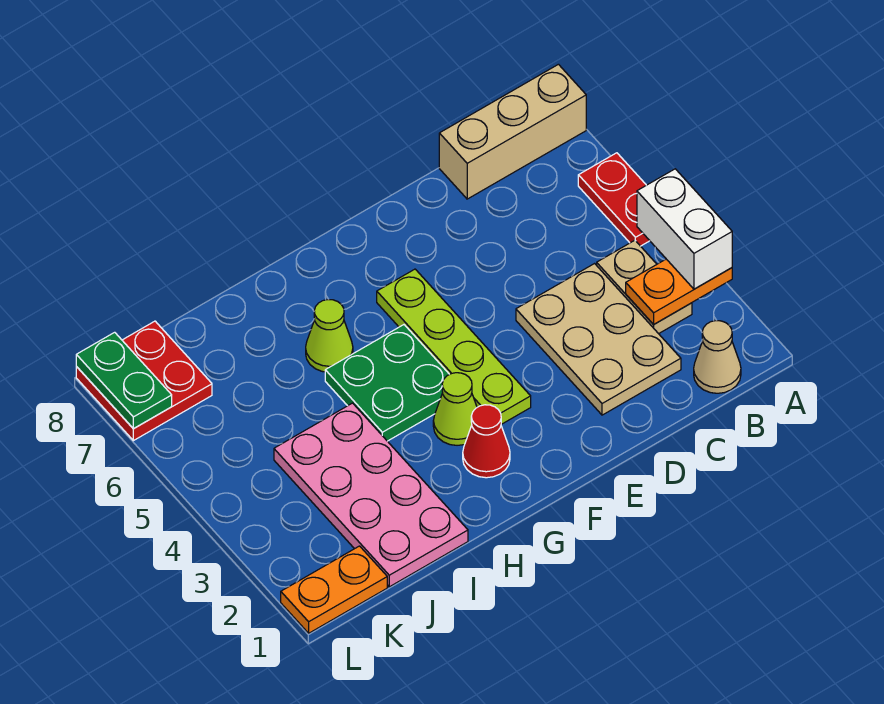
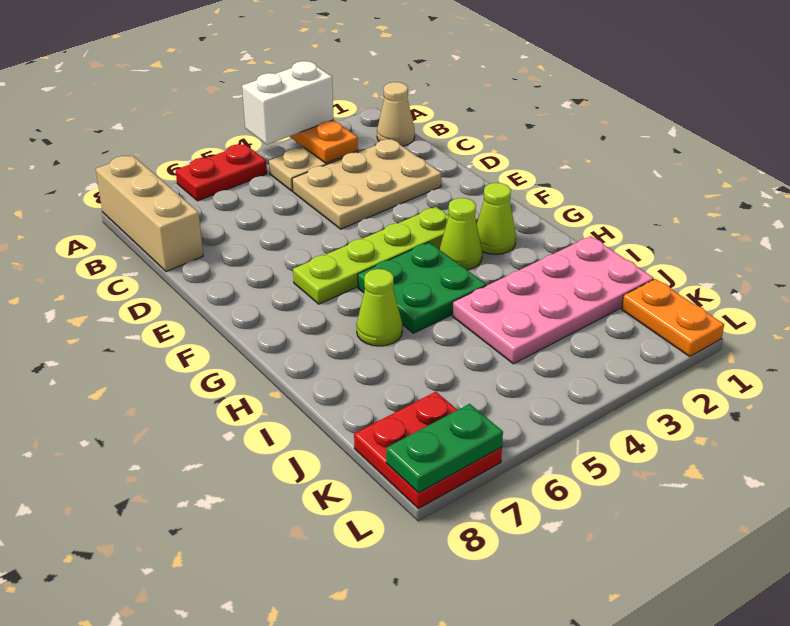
red 1x1 cone [463,405,510,478] -> lime 1x1 cone [477,183,516,254]

